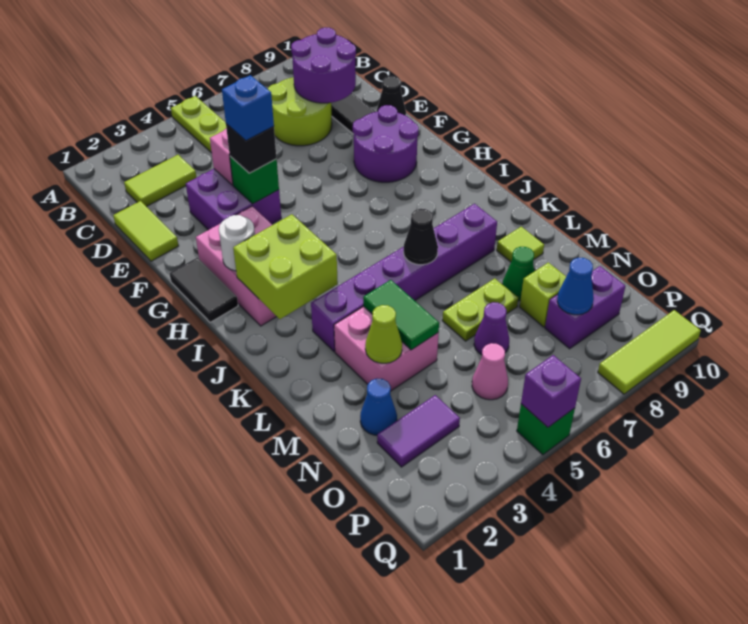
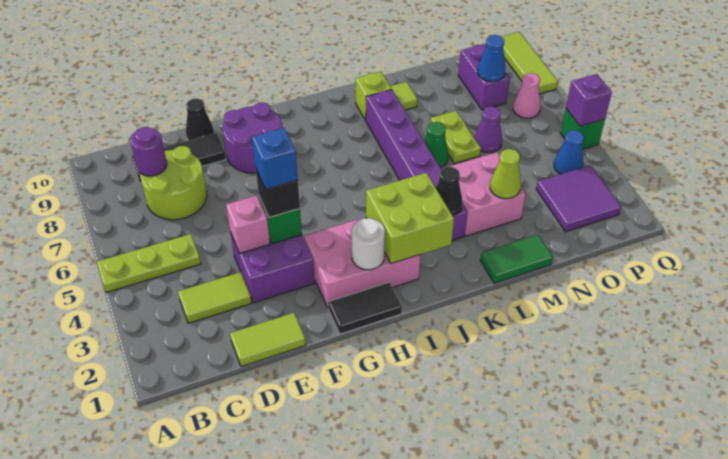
lime 1x2 tile [124,155,197,207] -> lime 1x2 tile turned to [178,272,252,323]
purple 2x2 round brick [291,27,356,103] -> purple 1x1 round brick [130,127,167,176]
black 1x1 cone [403,209,438,265] -> black 1x1 cone moved to [436,167,463,216]
green 1x2 tile [363,280,439,350] -> green 1x2 tile moved to [480,235,553,283]
green 1x1 cone [502,247,534,301] -> green 1x1 cone moved to [424,122,449,168]
blue 1x1 cone [360,378,397,435] -> blue 1x1 cone moved to [554,130,584,174]
lime 1x1 brick [520,262,566,327] -> lime 1x1 brick moved to [355,72,392,121]
purple 1x2 tile [377,395,460,467] -> purple 2x2 tile [536,165,621,232]
pink 1x1 cone [472,343,508,400] -> pink 1x1 cone moved to [513,73,541,118]

